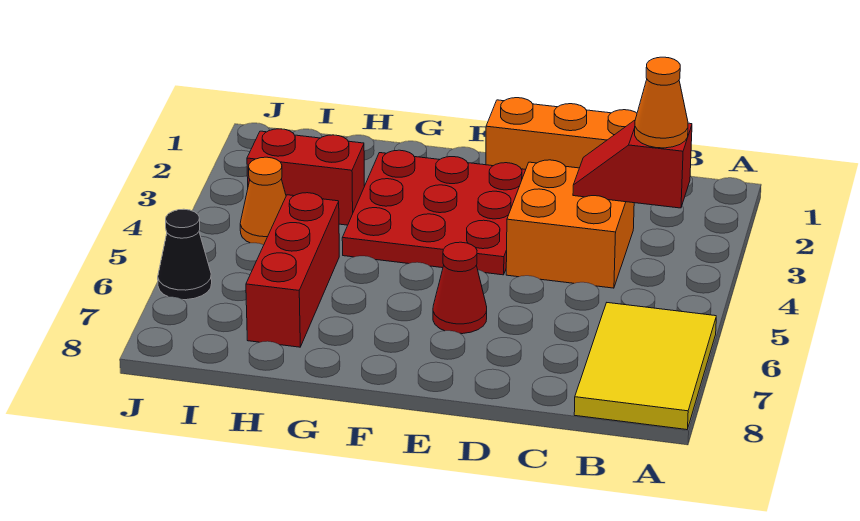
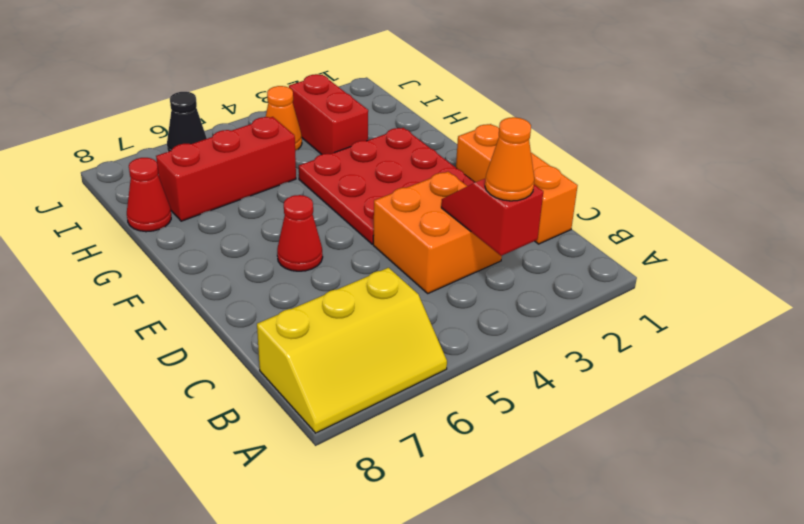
yellow 2x3 tile [574,303,716,430] -> yellow 2x3 slope [257,268,447,433]
none -> red 1x1 cone [127,158,171,232]

